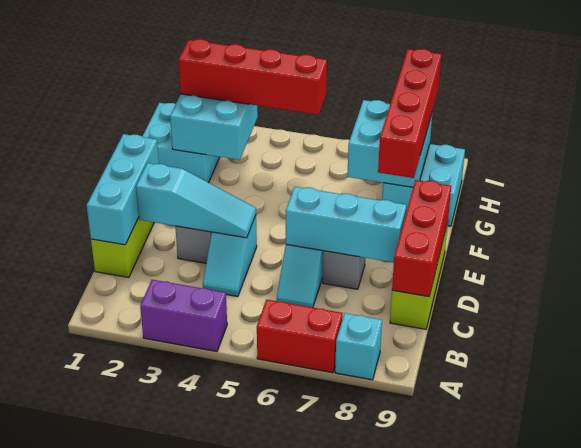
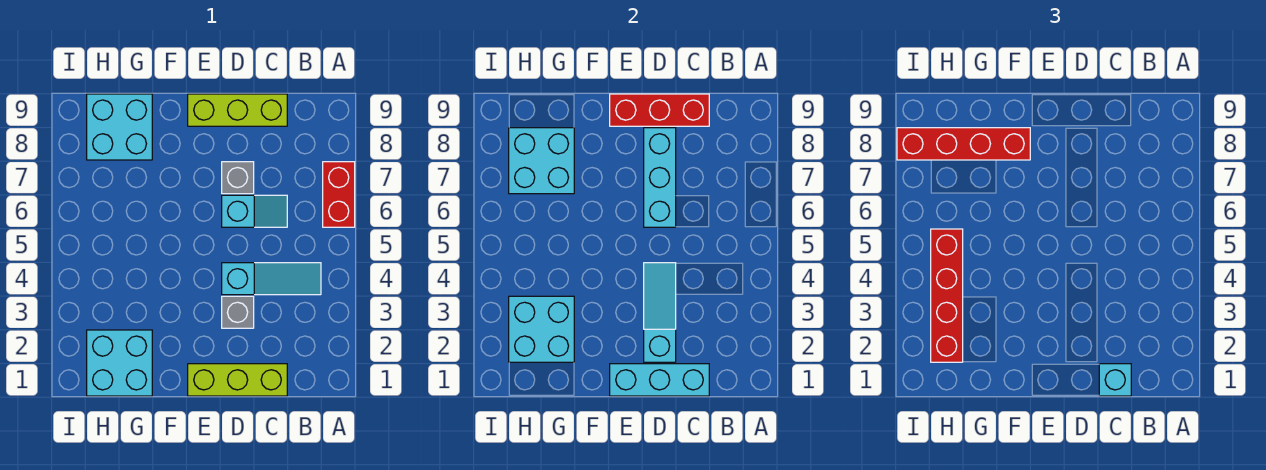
purple 1x2 brick [140,280,227,352] -> none
cyan 1x1 brick [335,313,382,380] -> cyan 1x1 brick moved to [1099,364,1131,396]
cyan 1x2 slope [203,216,257,297] -> cyan 1x3 slope [222,263,321,295]

